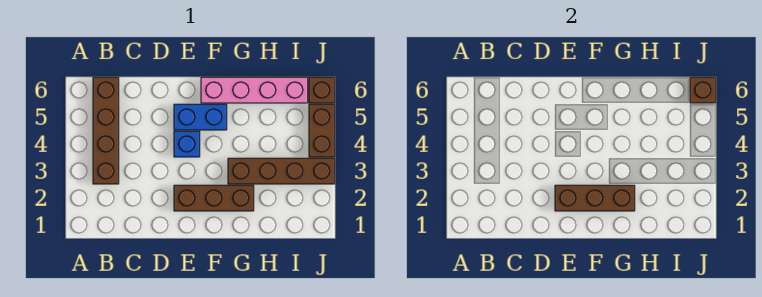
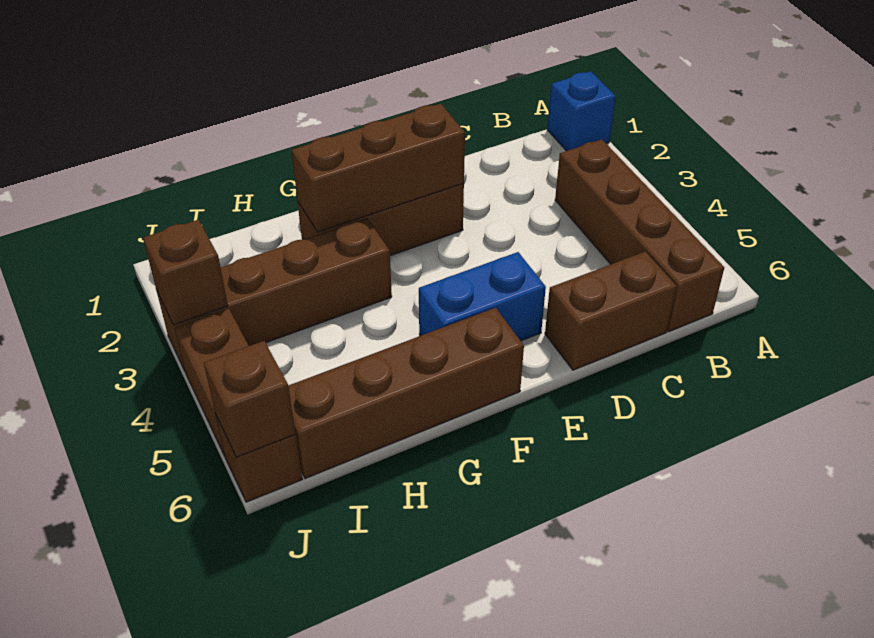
none -> brown 1x2 brick [545,252,677,370]
blue 1x1 brick [174,131,200,157] -> blue 1x1 brick moved to [547,71,616,151]
pink 1x4 brick [201,77,308,103] -> brown 1x4 brick [288,308,524,478]
none -> brown 1x1 brick [143,220,228,325]

